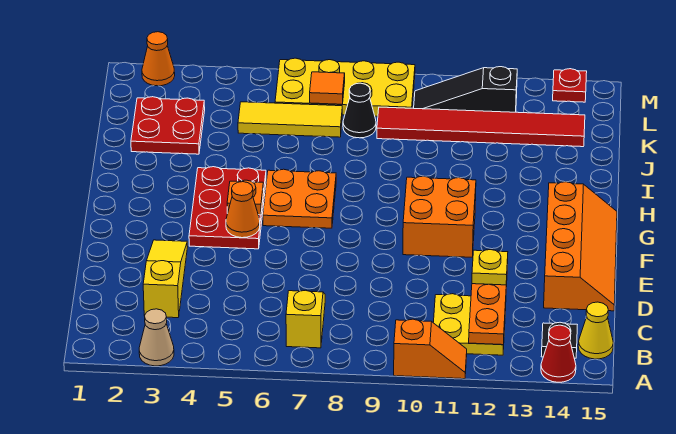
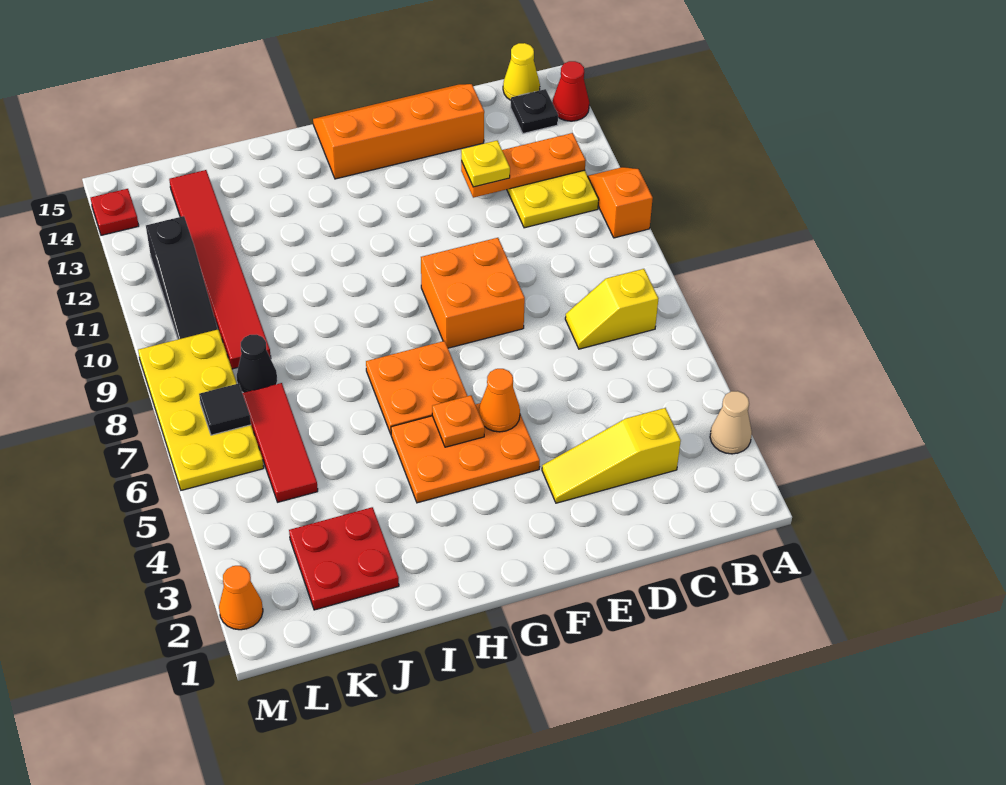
red 2x3 plate [189,167,266,249] -> orange 2x3 plate [391,403,540,503]
orange 2x2 brick [403,176,476,257] -> orange 2x2 brick moved to [421,238,525,348]
yellow 1x3 tile [238,102,342,137] -> red 1x3 tile [243,383,318,502]
orange 1x1 tile [310,72,345,104] -> black 1x1 tile [199,383,251,435]

